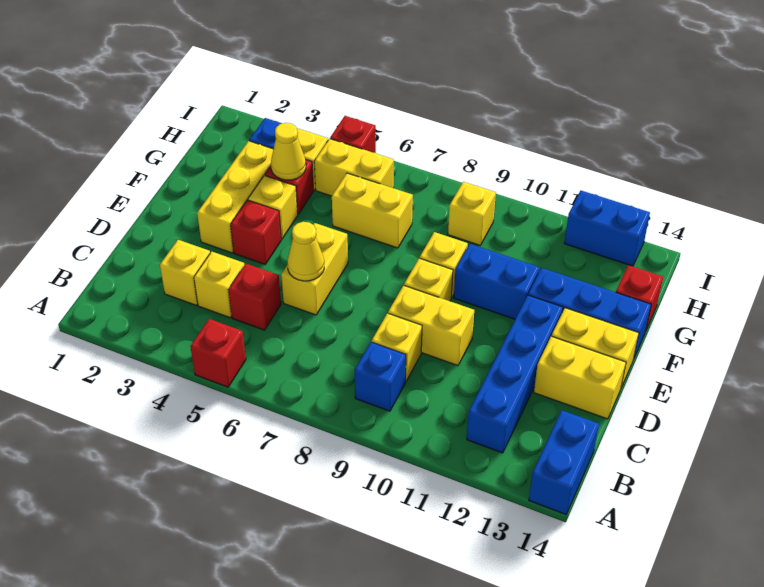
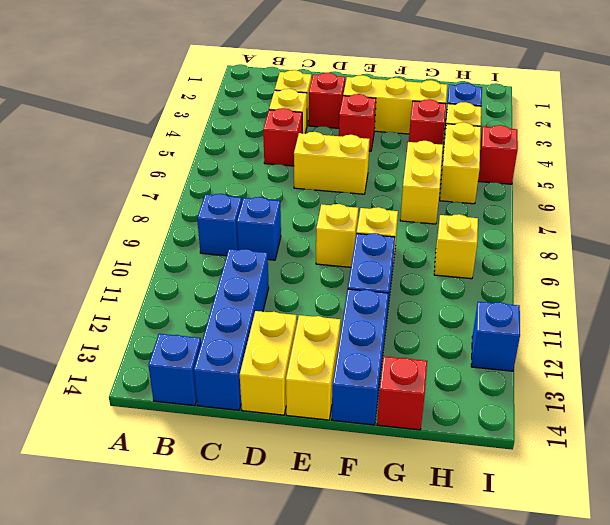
red 1x1 brick [190,319,246,387] -> red 1x1 brick moved to [309,73,345,128]
blue 1x2 brick [529,410,599,514] -> blue 1x1 brick [148,334,201,406]
blue 1x4 brick [467,295,563,453] -> blue 1x4 brick turned to [194,249,269,410]
yellow 1x1 brick [372,313,422,381] -> blue 1x1 brick [237,197,281,260]
yellow 1x1 cone [287,222,324,281] -> none
yellow 1x2 brick [388,285,474,366] -> none
yellow 1x1 brick [248,176,298,239] -> none
yellow 1x1 cone [271,123,306,180] -> none
blue 1x2 brick [564,191,650,266] -> blue 1x1 brick [471,302,520,371]

